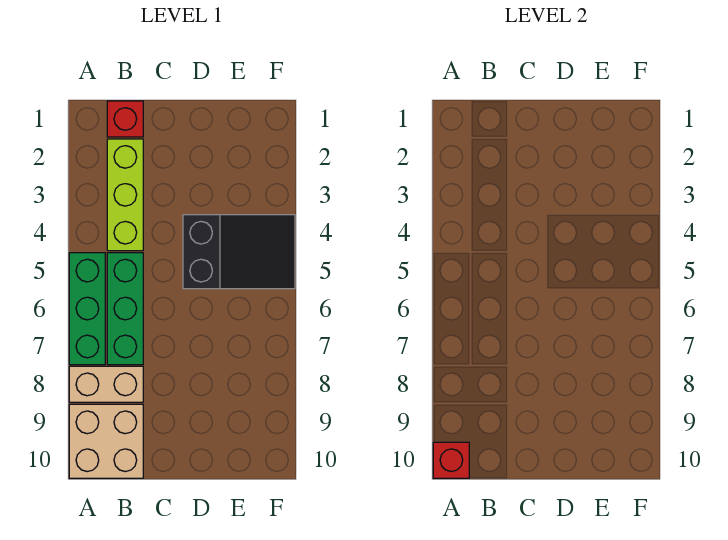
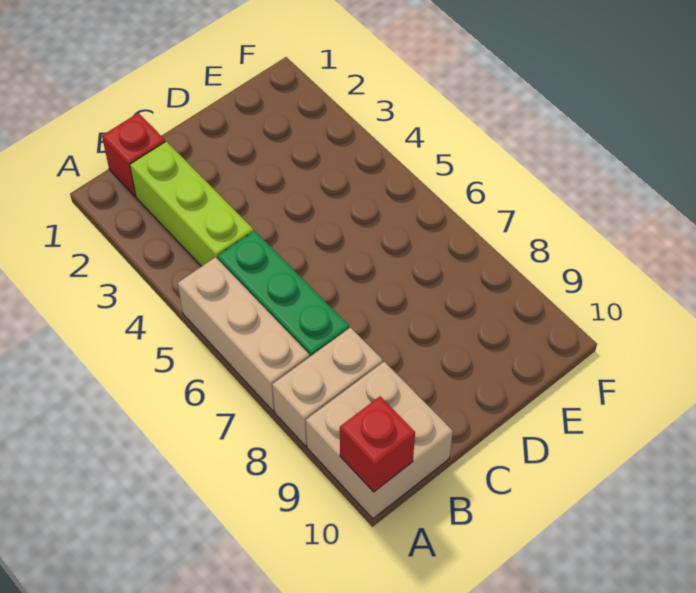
green 1x3 brick [69,253,105,365] -> tan 1x3 brick [178,257,309,411]
black 2x3 slope [183,215,295,289] -> none

